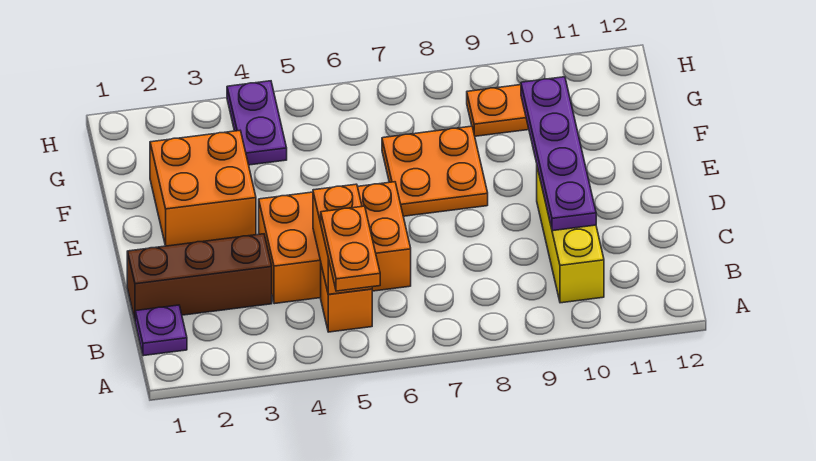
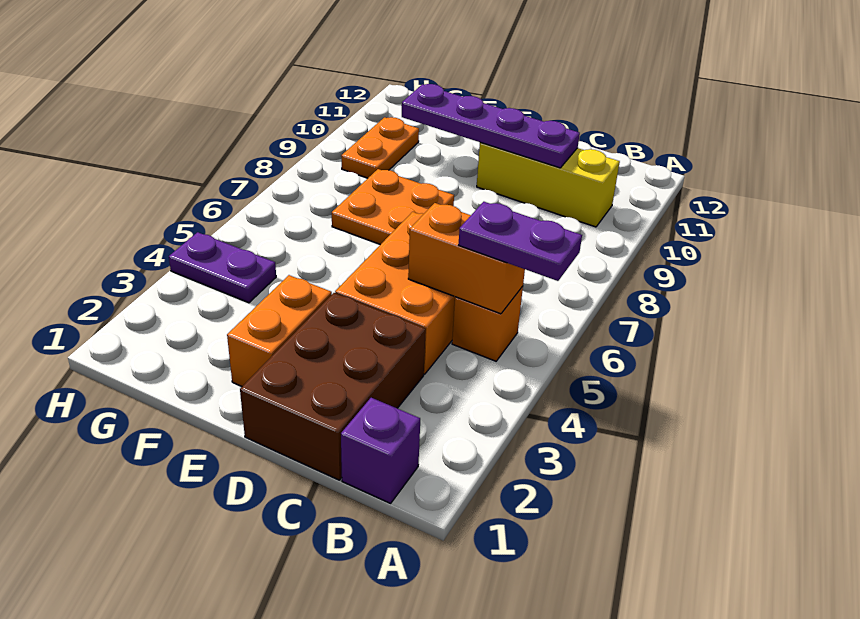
orange 1x2 plate [321,206,380,291] -> purple 1x2 plate [459,202,582,281]
purple 1x1 plate [135,305,187,356] -> purple 1x1 brick [341,398,420,503]
brown 1x3 brick [127,234,272,319] -> brown 2x3 brick [240,293,426,480]
orange 2x2 brick [150,131,256,246] -> orange 1x2 brick [227,275,332,386]

